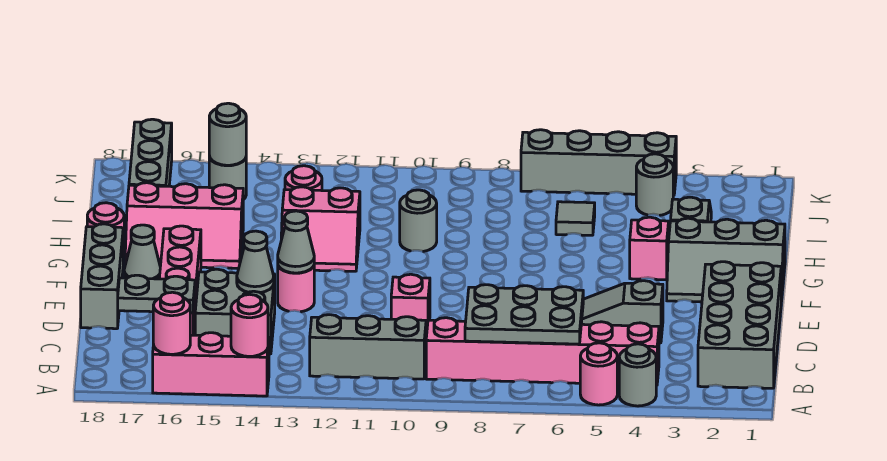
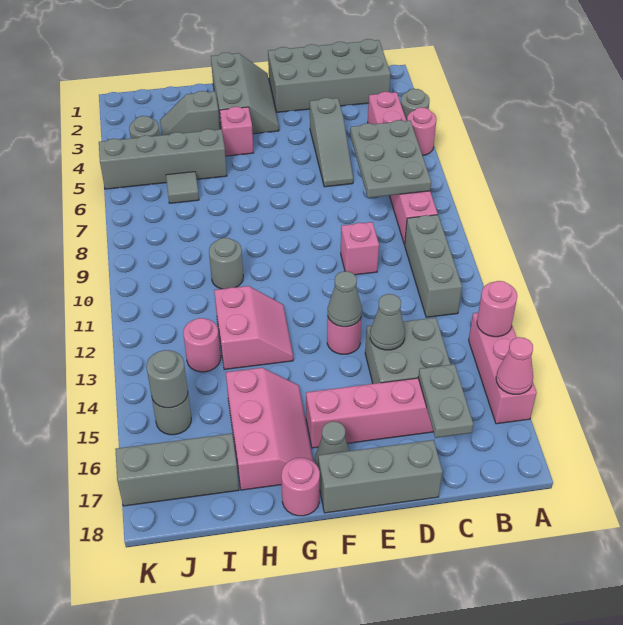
pink 1x1 round brick [153,292,190,354] -> pink 1x1 cone [496,337,533,394]
grey 1x4 brick [521,130,676,195] -> grey 1x4 brick turned to [99,129,227,189]

